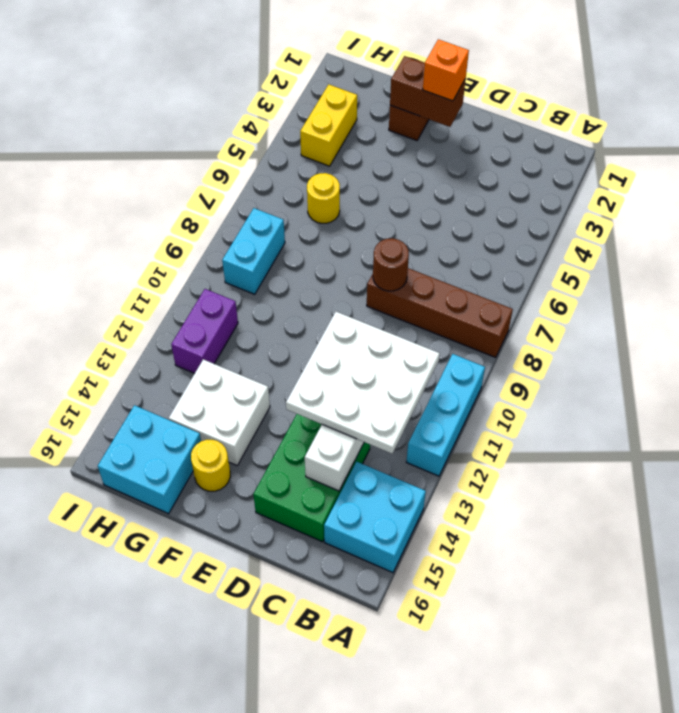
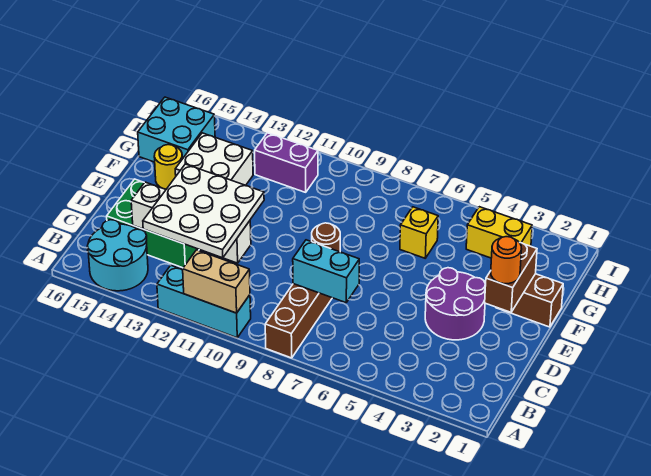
none -> tan 1x2 brick [183,250,250,313]
cyan 2x2 brick [324,462,426,573] -> cyan 2x2 round brick [87,220,148,291]
none -> purple 2x2 round brick [425,268,485,340]
orange 1x1 brick [423,39,469,101] -> orange 1x1 round brick [491,237,522,284]
yellow 1x1 round brick [307,173,340,223] -> yellow 1x1 brick [400,207,438,258]
cyan 1x2 brick [222,208,285,294] -> cyan 1x2 brick moved to [293,240,359,303]

